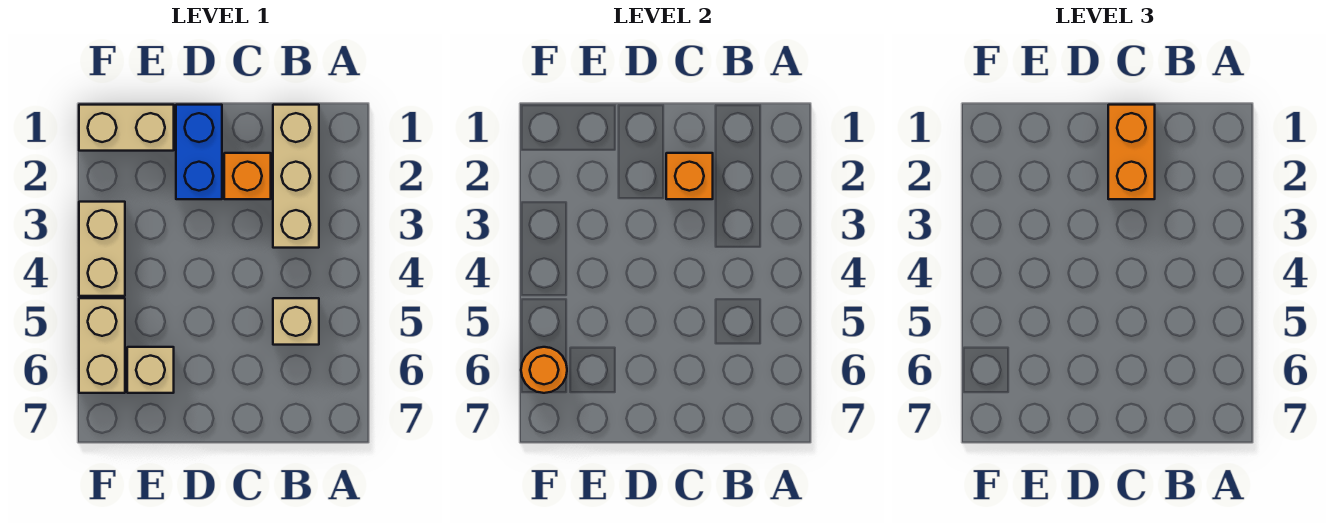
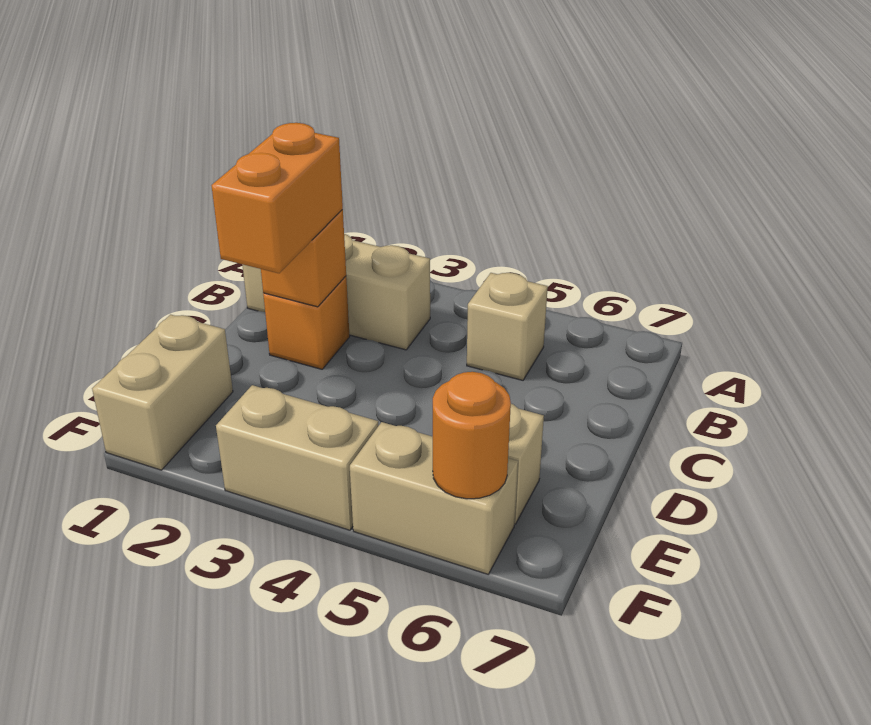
orange 1x2 brick [1108,105,1155,199] -> orange 1x2 brick turned to [211,123,343,273]
blue 1x2 brick [176,105,222,199] -> none

